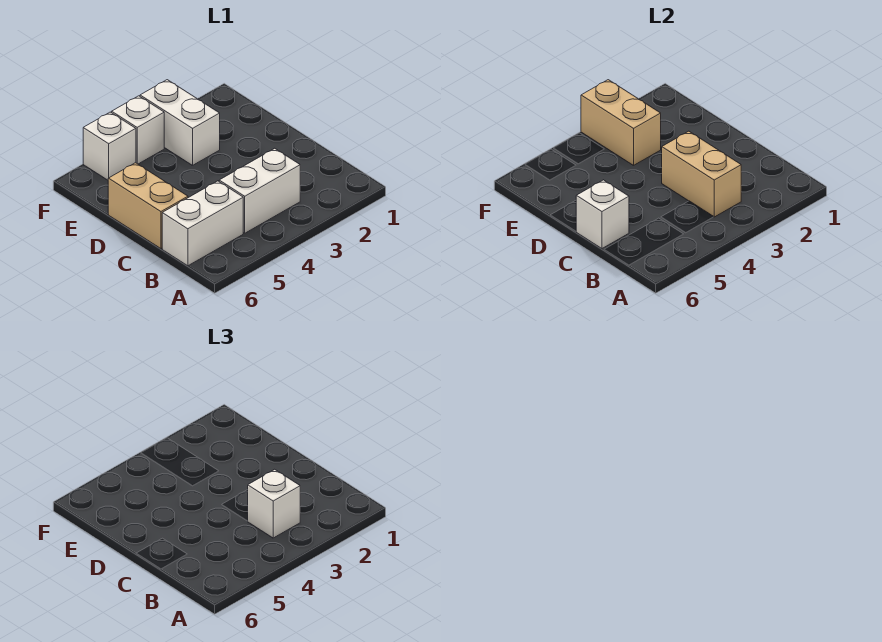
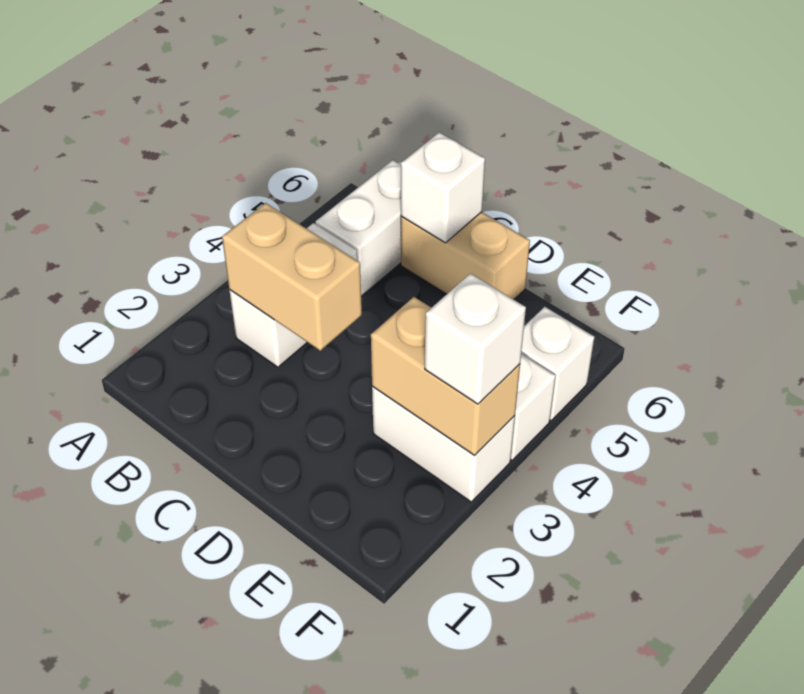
white 1x1 brick [248,469,300,538] -> white 1x1 brick moved to [425,273,526,404]

